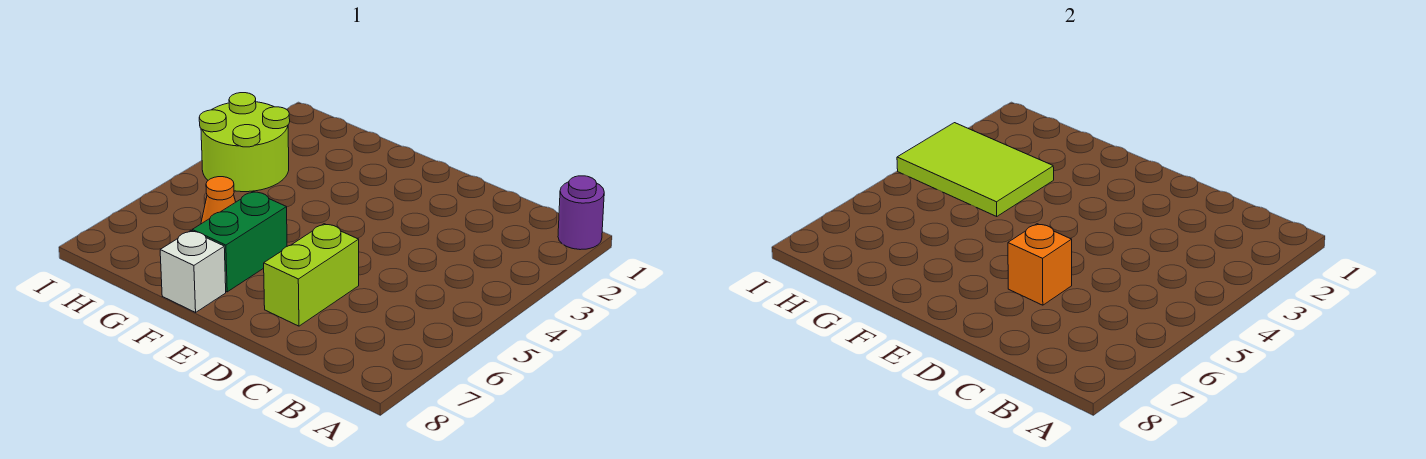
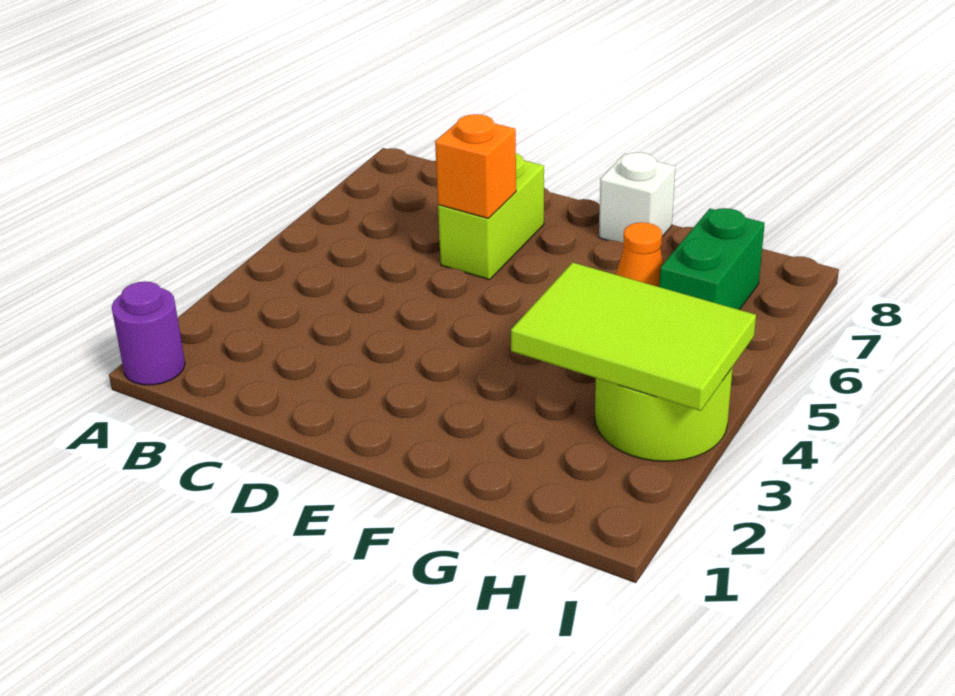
green 1x2 brick [192,192,287,292] -> green 1x2 brick moved to [659,208,765,310]

